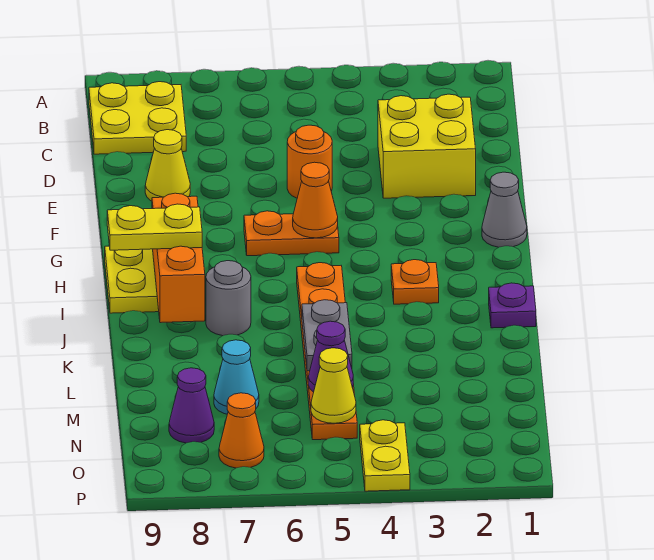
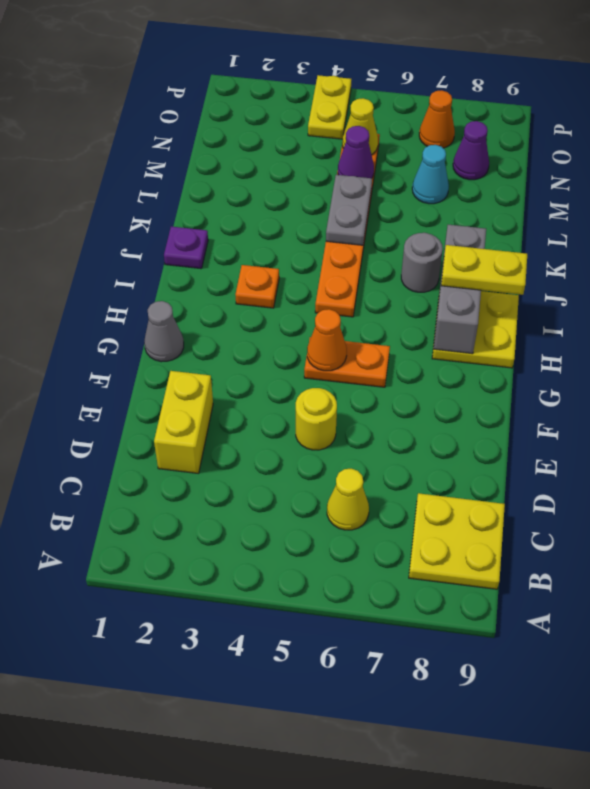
yellow 2x2 brick [378,94,476,198] -> yellow 1x2 brick [154,371,213,473]
orange 1x1 round brick [287,125,332,198] -> yellow 1x1 round brick [296,388,337,450]
yellow 1x1 cone [145,130,190,201] -> yellow 1x1 cone moved to [327,469,369,530]
orange 1x3 brick [152,193,205,323] -> grey 1x3 brick [433,225,486,354]

